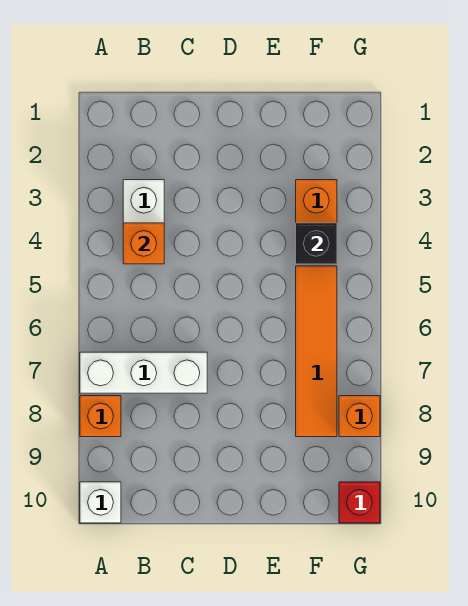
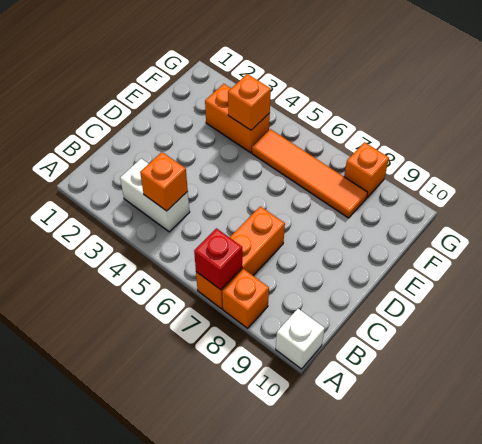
white 1x3 brick [80,352,207,393] -> orange 1x3 brick [196,206,285,309]
black 1x1 brick [296,223,337,264] -> orange 1x1 brick [228,74,271,130]
red 1x1 brick [339,482,380,523] -> red 1x1 brick moved to [194,228,242,290]

